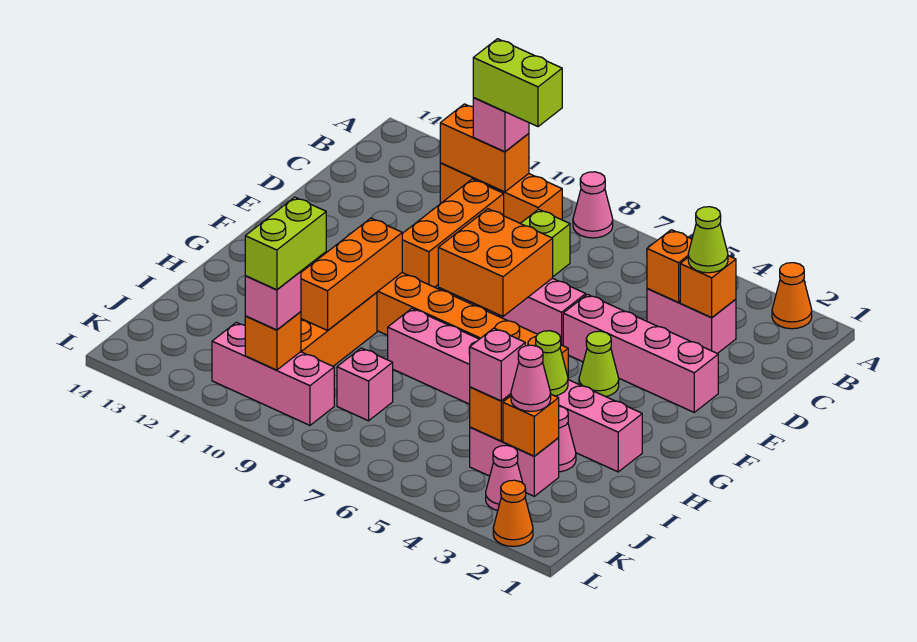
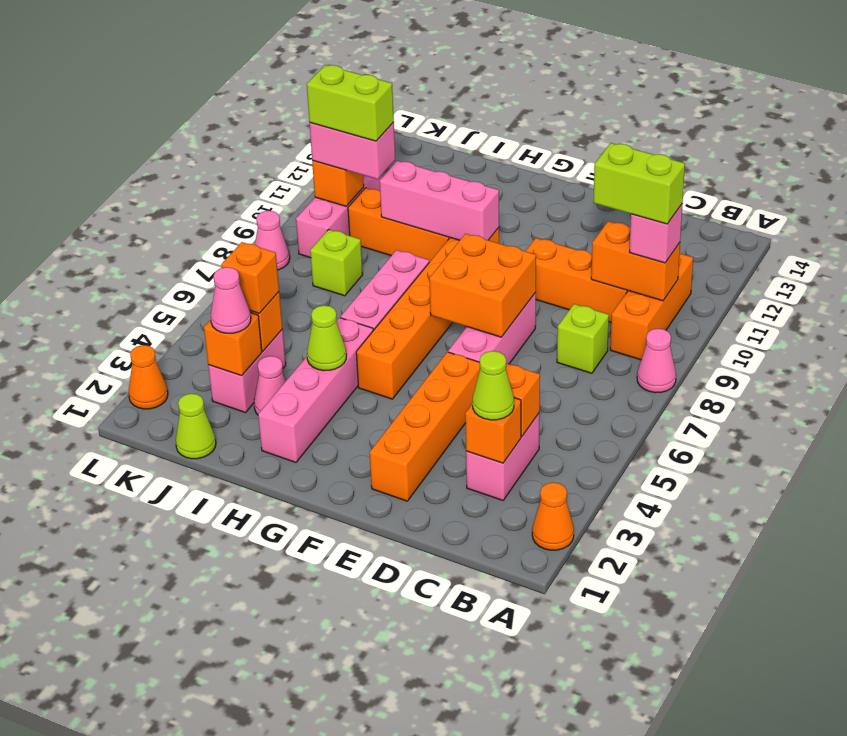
lime 1x2 brick [473,39,562,127] -> lime 1x2 brick turned to [593,143,685,224]
orange 1x2 brick [440,104,529,192] -> orange 1x2 brick turned to [591,221,680,301]
pink 1x4 brick [563,294,718,412] -> orange 1x4 brick [370,352,480,501]
lime 1x1 cone [579,331,619,397] -> lime 1x1 cone moved to [176,394,216,459]
orange 1x3 brick [301,218,402,331] -> pink 1x3 brick [380,161,499,240]
pink 1x1 brick [469,328,525,401] -> orange 1x1 brick [221,242,279,313]
pink 1x1 brick [337,348,393,421] -> lime 1x1 brick [310,230,363,296]
pink 1x1 cone [486,445,523,511] -> pink 1x1 cone moved to [255,211,290,270]
pink 1x1 brick [245,271,301,330] -> pink 1x2 brick [310,123,395,179]

